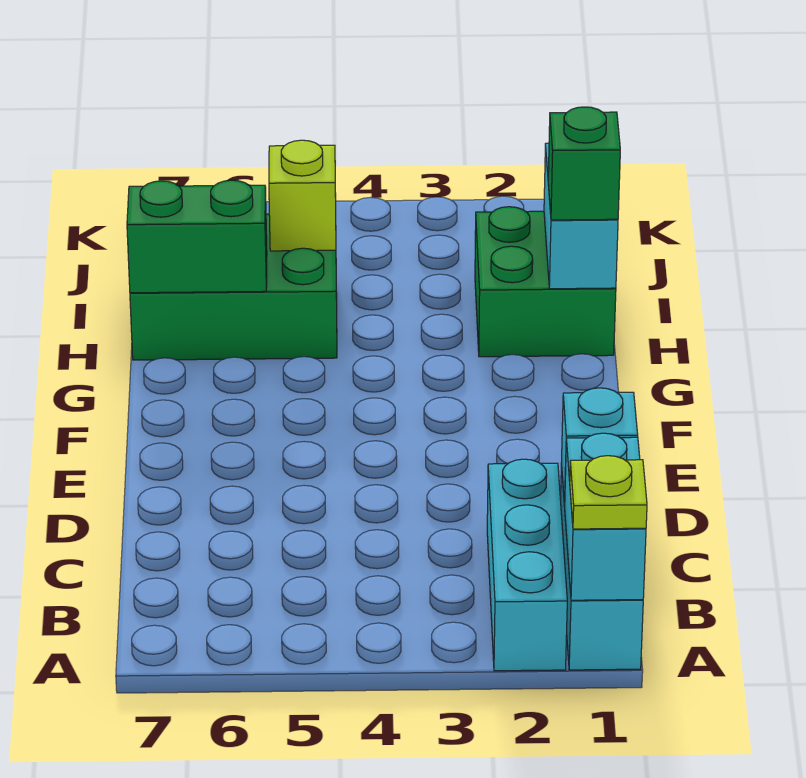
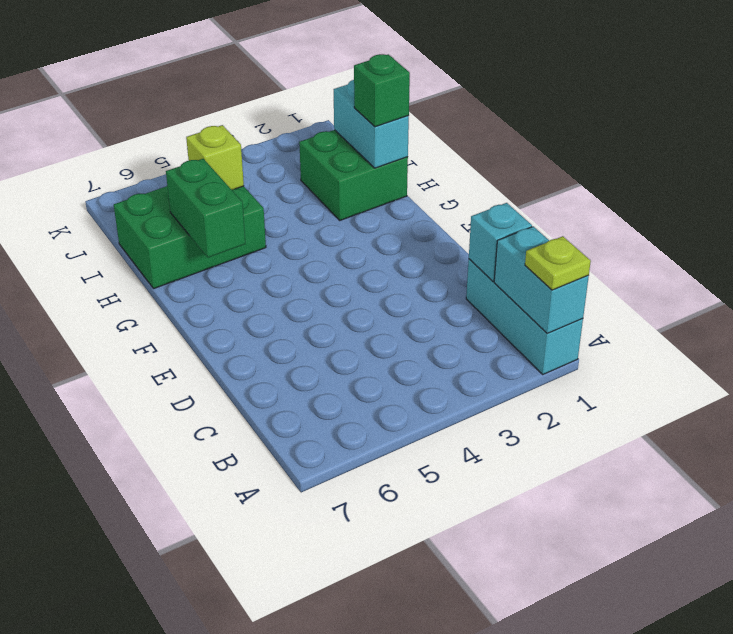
cyan 1x3 brick [487,459,567,671] -> none
green 1x2 brick [127,180,267,293] -> green 1x2 brick turned to [166,159,245,257]

